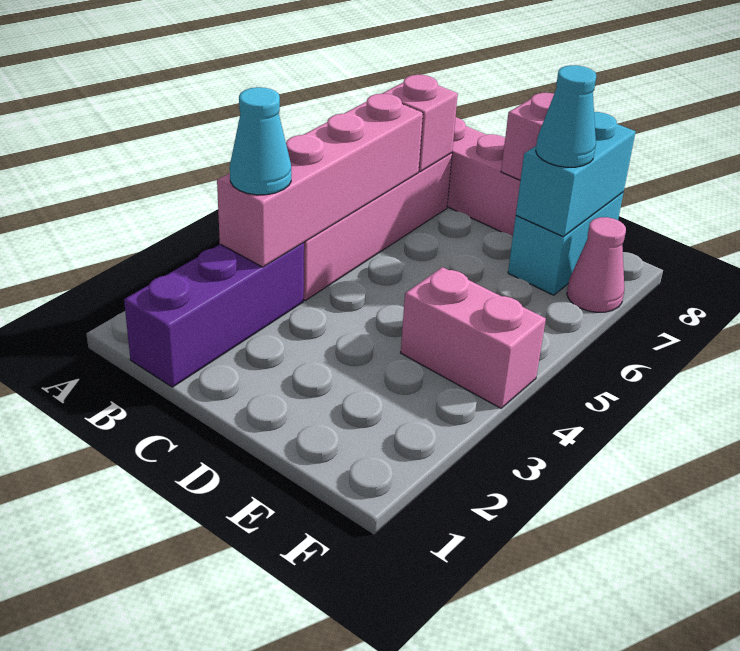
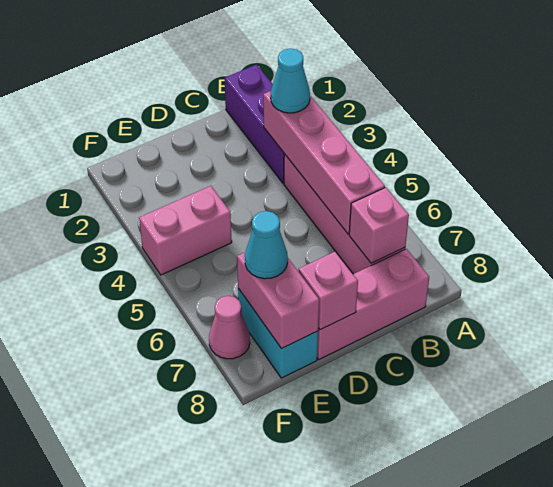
cyan 1x2 brick [516,112,635,237] -> pink 1x2 brick [237,252,319,349]

